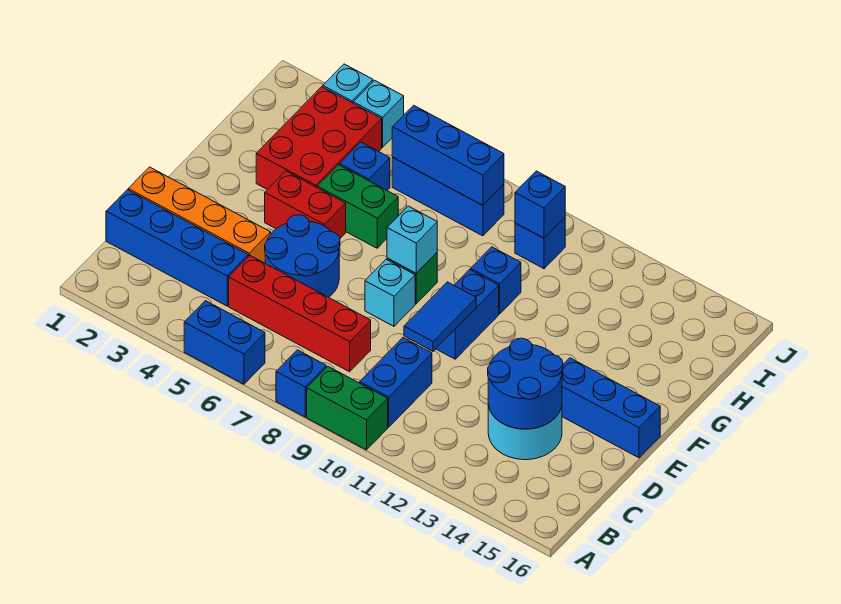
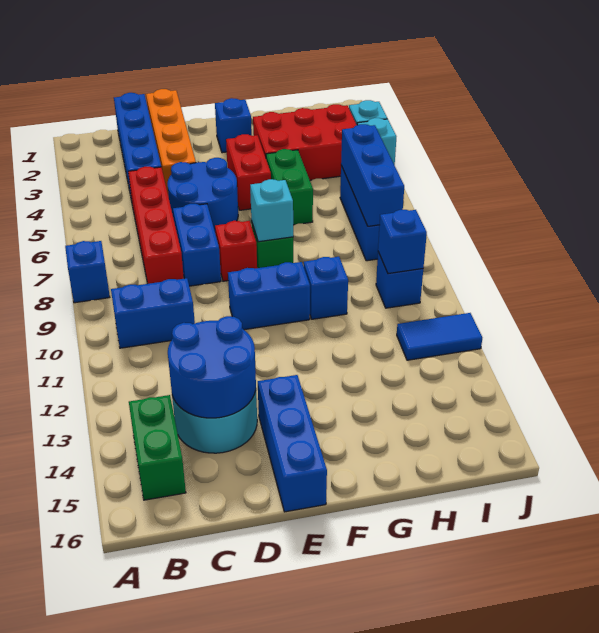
blue 1x2 brick [184,301,265,384] -> blue 1x2 brick moved to [173,204,221,286]
green 1x2 brick [307,367,388,450] -> green 1x2 brick moved to [129,395,186,500]
blue 1x2 tile [404,282,476,351] -> blue 1x2 tile moved to [397,313,482,360]
cyan 1x1 brick [365,259,415,326] -> red 1x1 brick [215,221,257,281]
blue 1x1 brick [340,142,390,190] -> blue 1x1 brick moved to [215,98,252,153]

